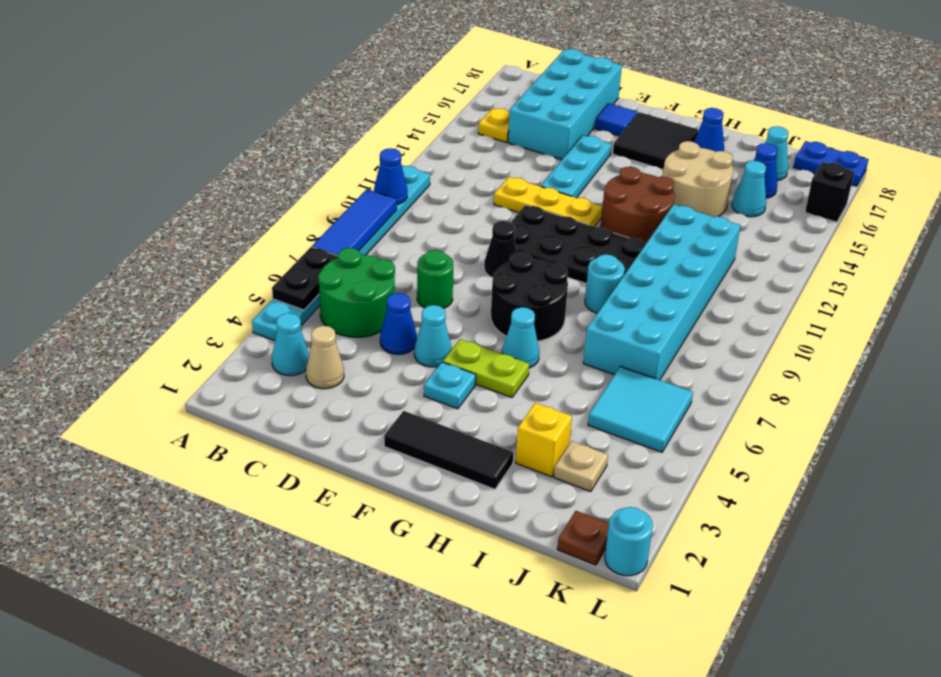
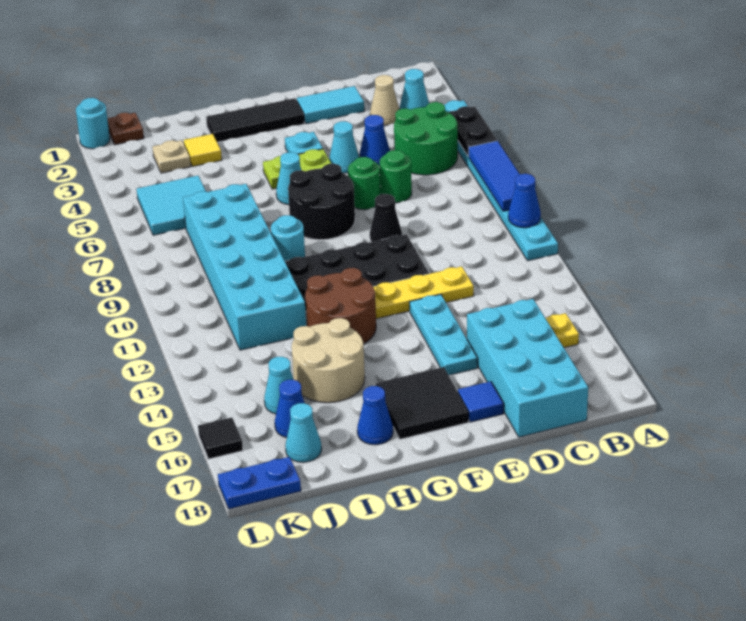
none -> cyan 1x2 tile [297,86,364,124]
none -> green 1x1 round brick [348,157,380,210]
yellow 1x1 brick [516,403,572,477] -> yellow 1x1 tile [184,134,222,167]
black 1x1 brick [805,162,854,222] -> black 1x1 tile [198,417,243,459]

